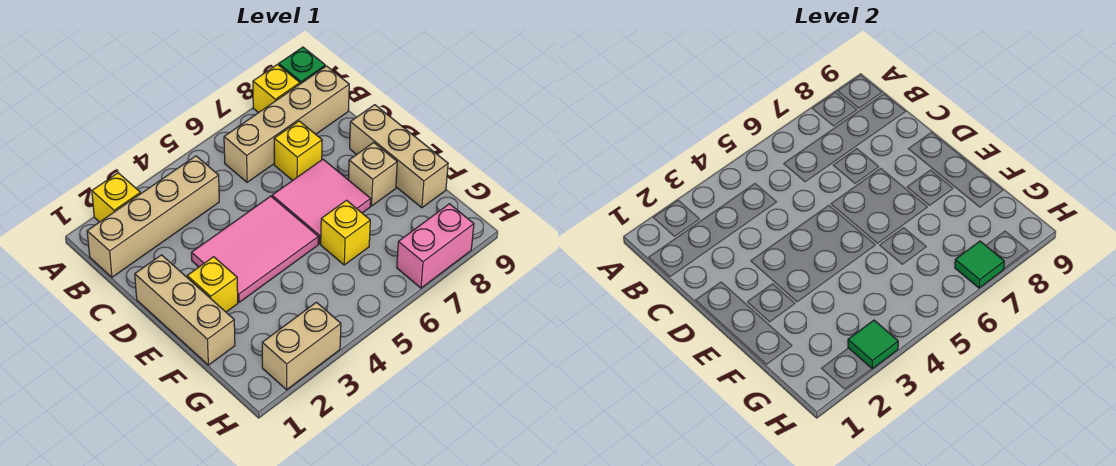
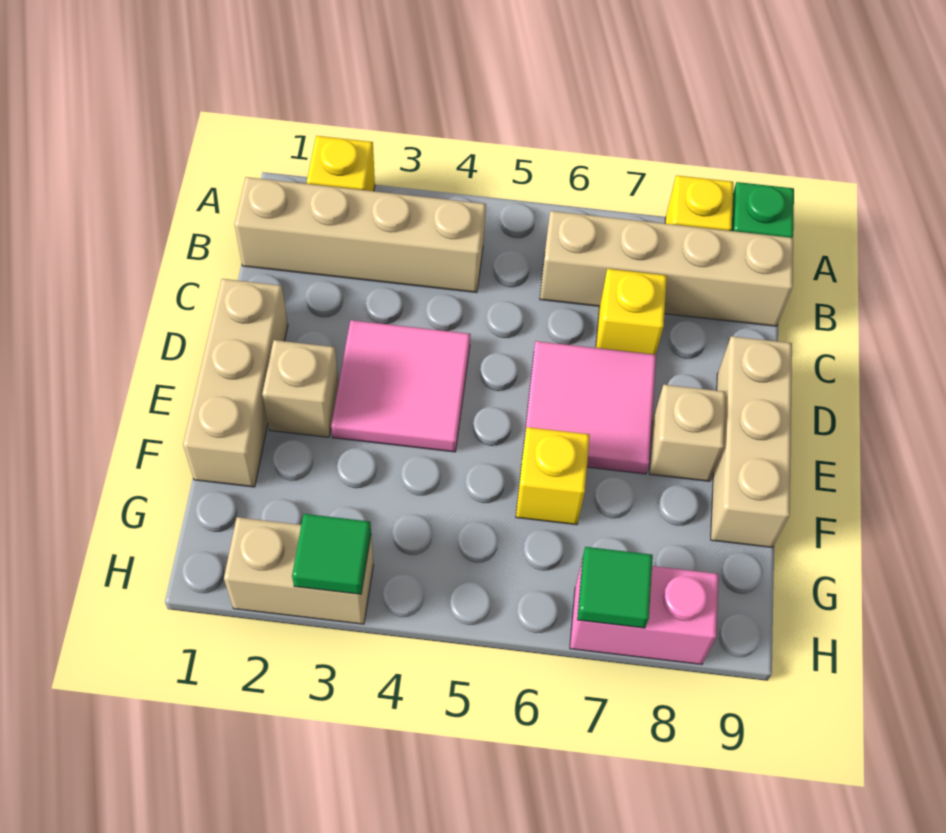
pink 2x3 tile [192,196,318,302] -> pink 2x2 tile [331,320,470,452]
yellow 1x1 brick [187,257,238,312] -> tan 1x1 brick [262,340,339,437]

